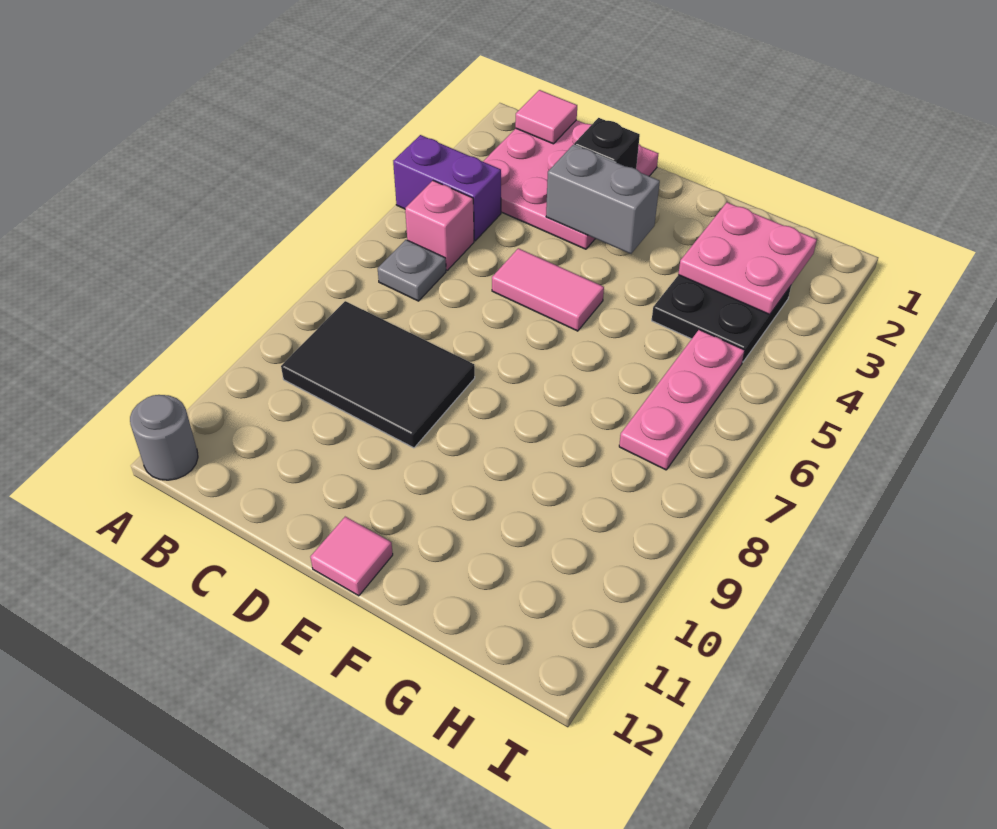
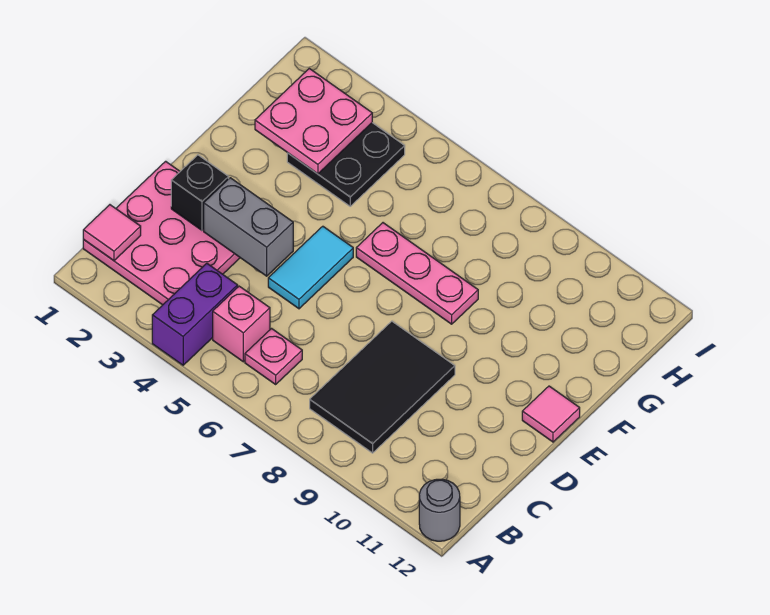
grey 1x1 plate [378,240,446,301] -> pink 1x1 plate [245,329,302,384]
grey 1x2 brick [546,145,660,254] -> grey 1x2 brick turned to [204,178,293,276]
pink 1x2 tile [492,248,604,331] -> cyan 1x2 tile [268,226,353,309]
pink 1x3 plate [619,330,745,470] -> pink 1x3 plate moved to [356,223,478,324]

